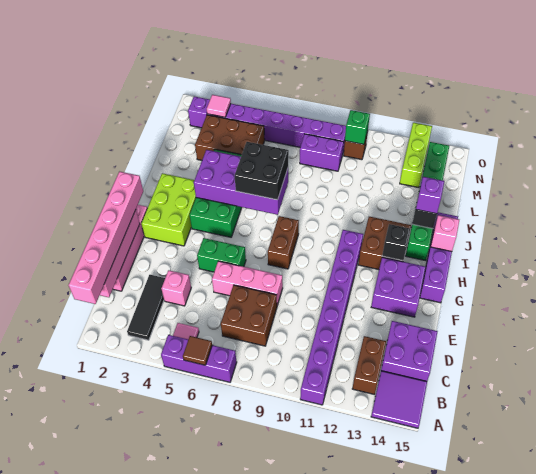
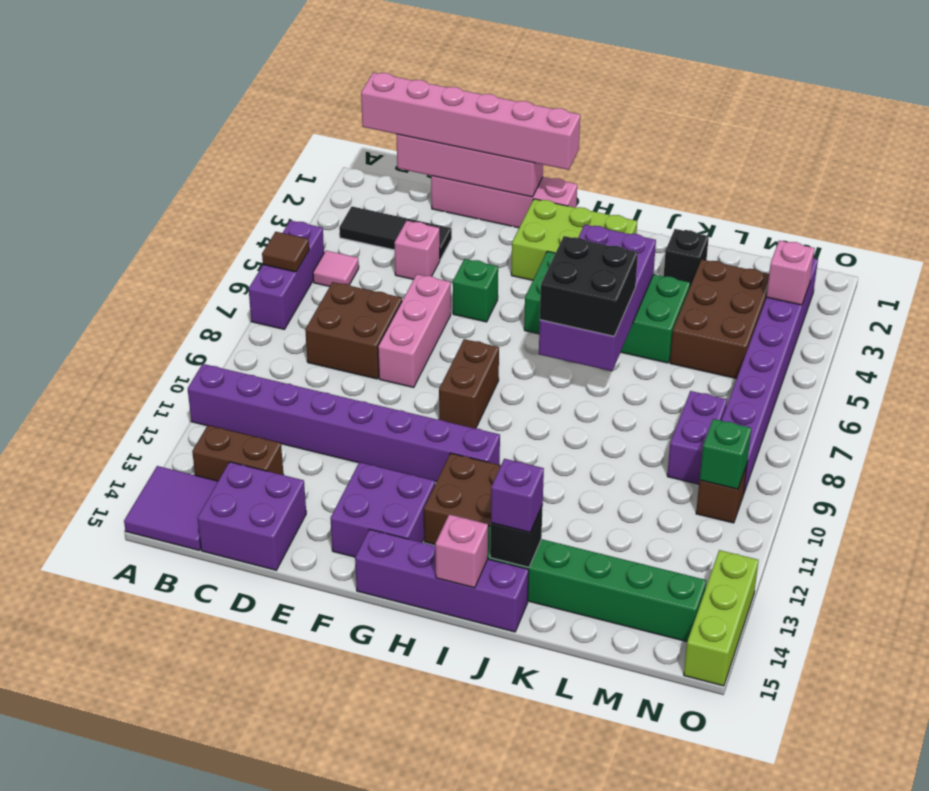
green 1x2 brick [197,238,246,272] -> green 1x1 brick [453,259,498,322]
brown 1x2 brick [268,216,299,269] -> brown 1x2 brick turned to [439,339,499,429]
black 1x1 brick [382,224,410,261] -> black 1x1 brick moved to [663,229,709,286]
lime 1x3 brick [400,123,432,188] -> lime 1x3 brick turned to [684,550,759,686]
pink 1x1 tile [207,95,231,117] -> pink 1x1 brick [766,241,815,305]

